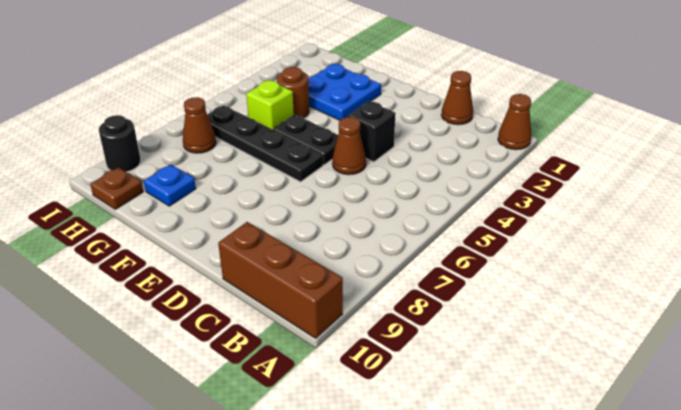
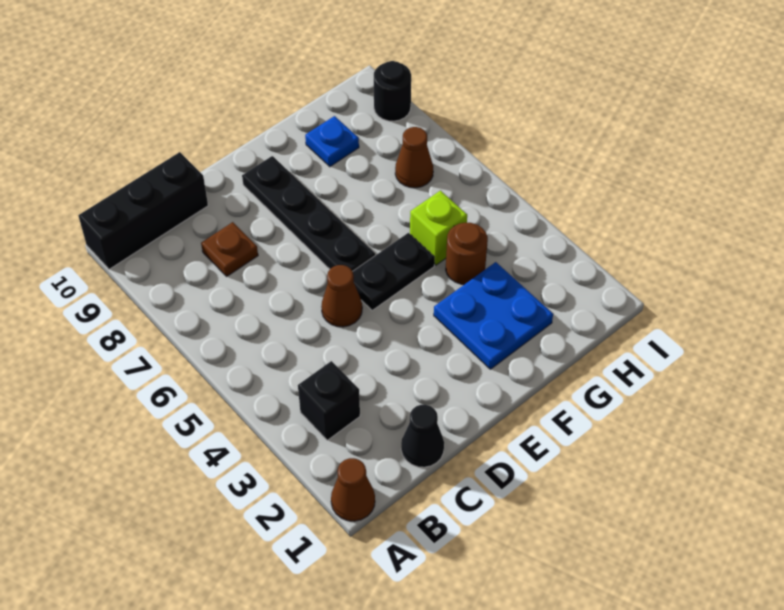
brown 1x3 brick [218,222,343,338] -> black 1x3 brick [78,152,208,269]
brown 1x1 cone [441,71,473,125] -> black 1x1 cone [401,405,444,467]
black 1x1 brick [348,101,396,162] -> black 1x1 brick moved to [298,361,360,440]
black 1x4 plate [208,105,323,182] -> black 1x4 plate turned to [242,156,375,271]
brown 1x1 plate [90,167,143,209] -> brown 1x1 plate moved to [201,222,258,276]

